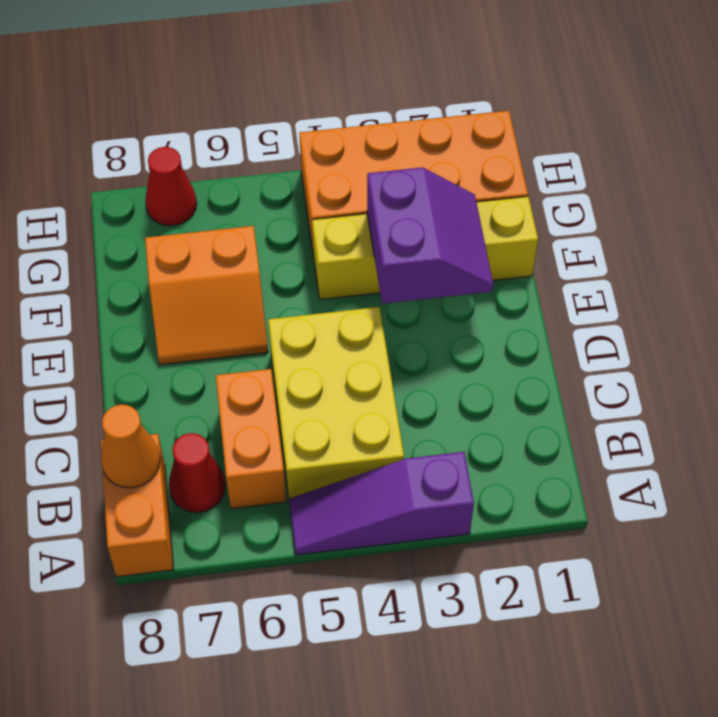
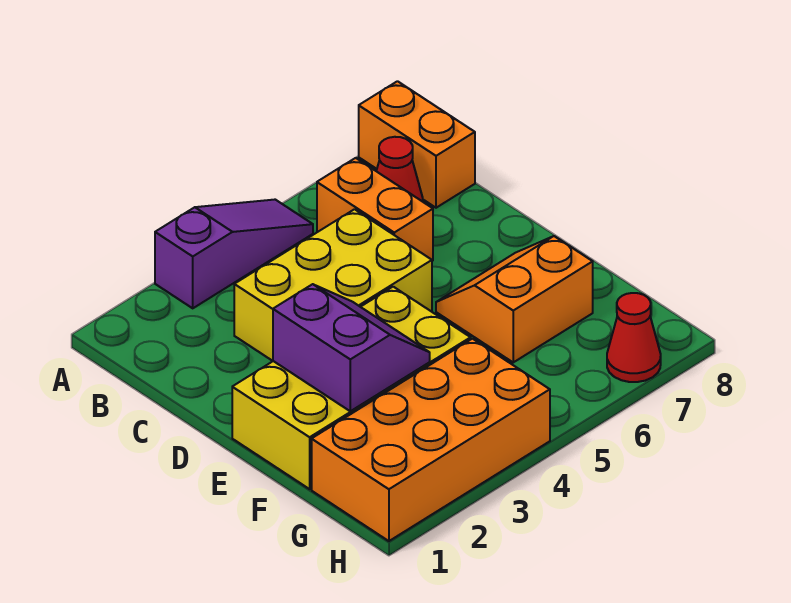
yellow 2x3 brick [268,307,404,498] -> yellow 2x3 brick turned to [234,209,432,361]
orange 1x1 cone [101,405,160,488] -> none
purple 2x2 slope [367,167,493,304] -> purple 2x2 slope turned to [273,284,430,411]
yellow 1x4 brick [312,196,538,300] -> yellow 2x4 brick [232,287,471,489]

